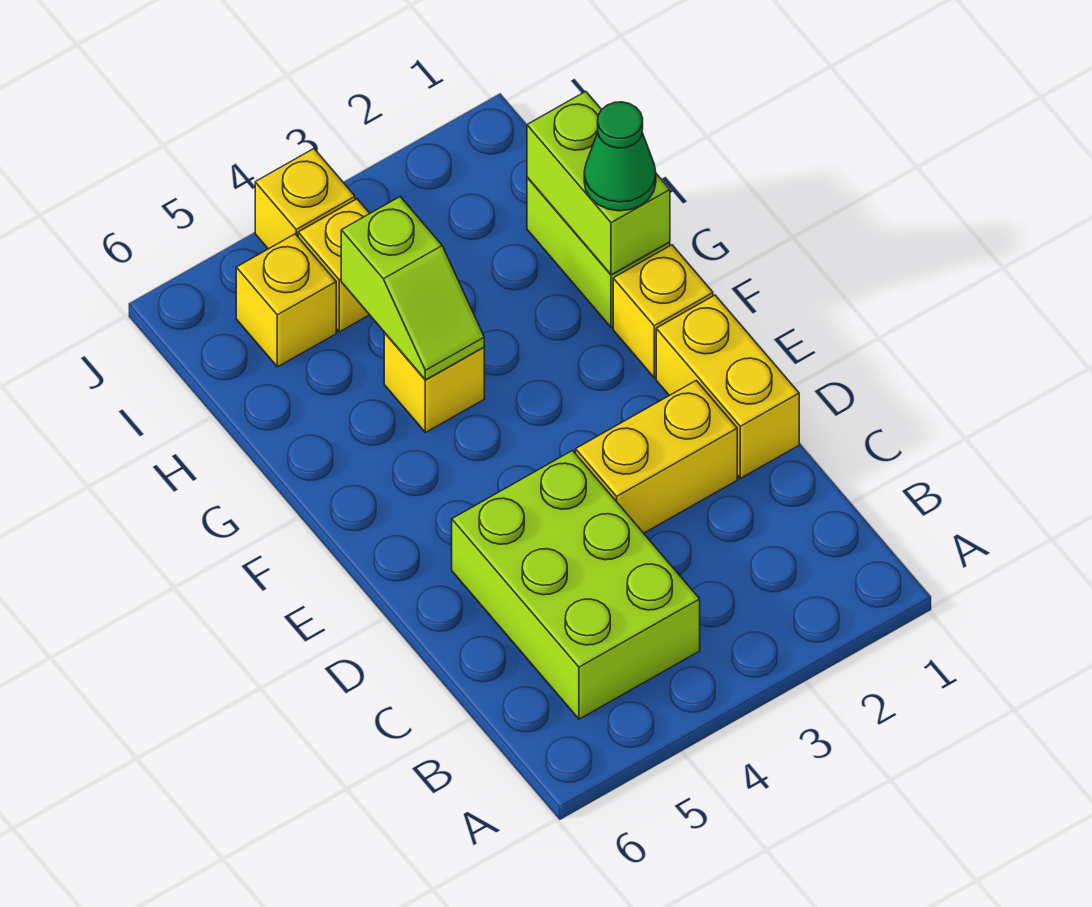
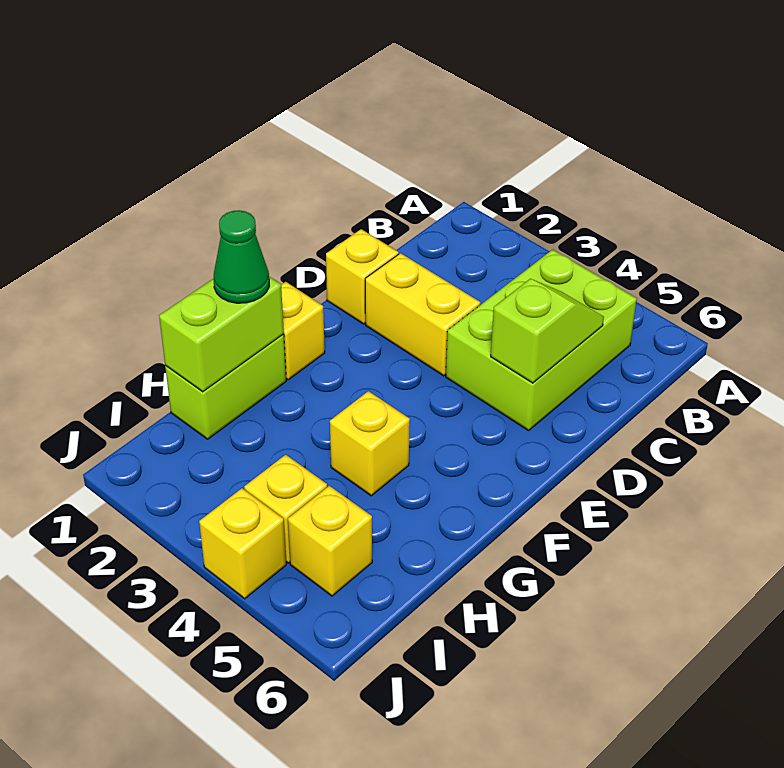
yellow 1x2 brick [656,295,799,478] -> yellow 1x1 brick [326,229,399,324]
lime 1x2 slope [341,197,484,380] -> lime 1x2 slope moved to [491,279,604,383]

